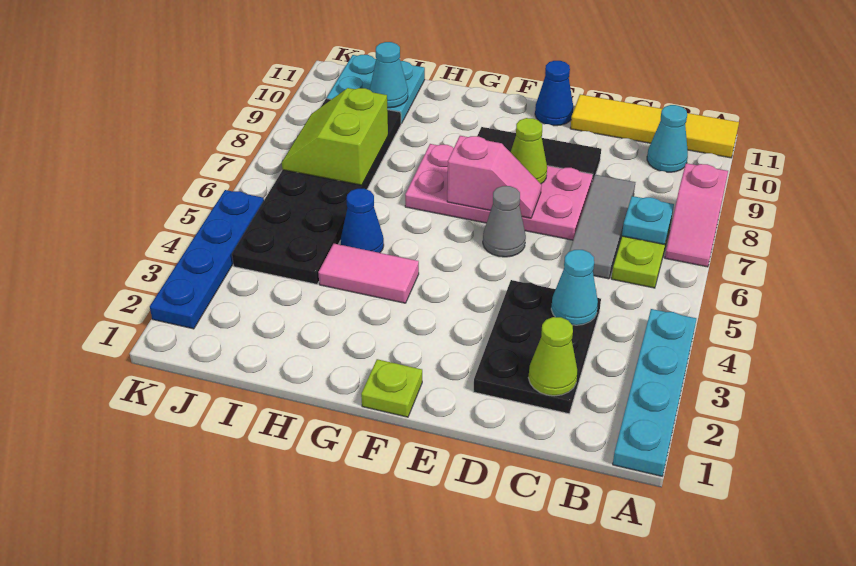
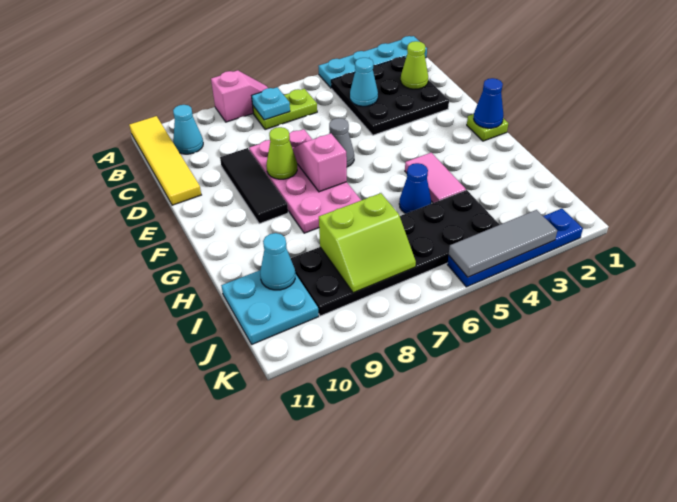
black 2x3 plate [473,280,601,414] -> black 3x3 plate [331,57,449,135]
grey 1x3 tile [569,175,635,279] -> grey 1x3 tile moved to [449,210,557,277]
blue 1x1 cone [535,61,574,126] -> blue 1x1 cone moved to [474,78,503,128]

